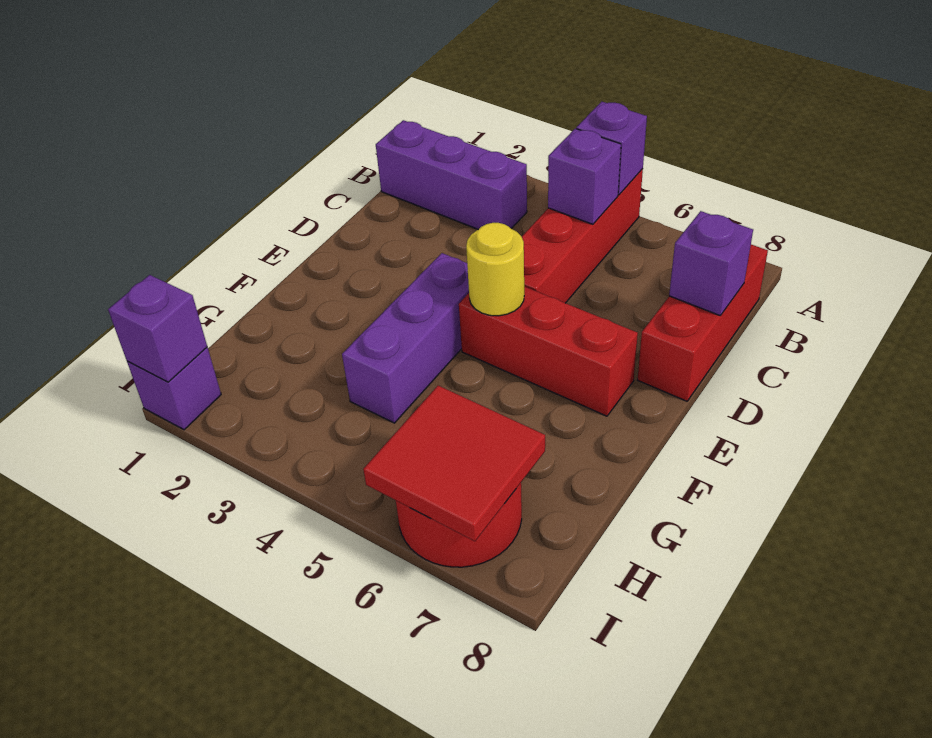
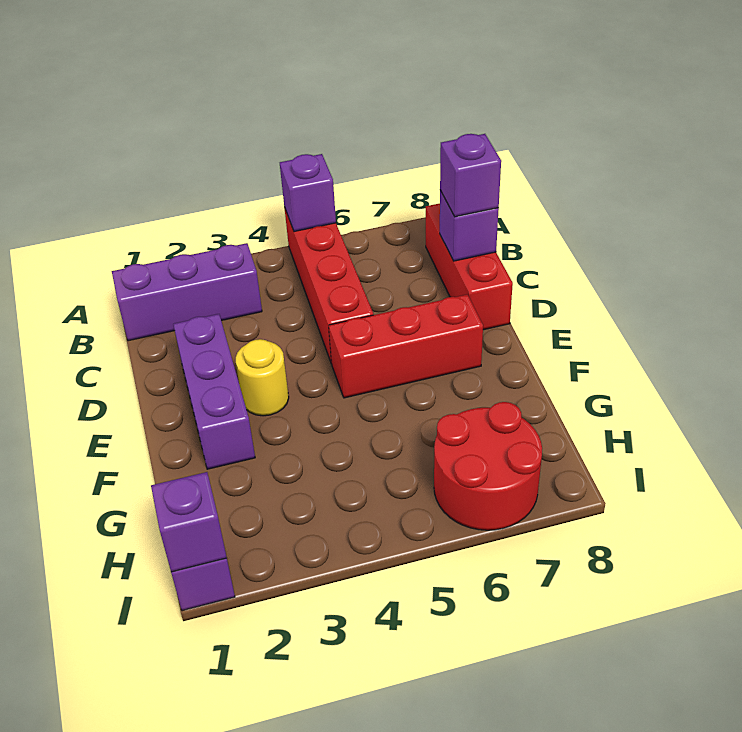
purple 1x1 brick [548,129,621,224] -> purple 1x1 brick moved to [440,134,501,217]
purple 1x3 brick [342,253,469,423] -> purple 1x3 brick moved to [173,314,255,469]
yellow 1x1 round brick [466,223,524,316] -> yellow 1x1 round brick moved to [236,339,289,416]
red 2x2 tile [363,386,545,541] -> none

